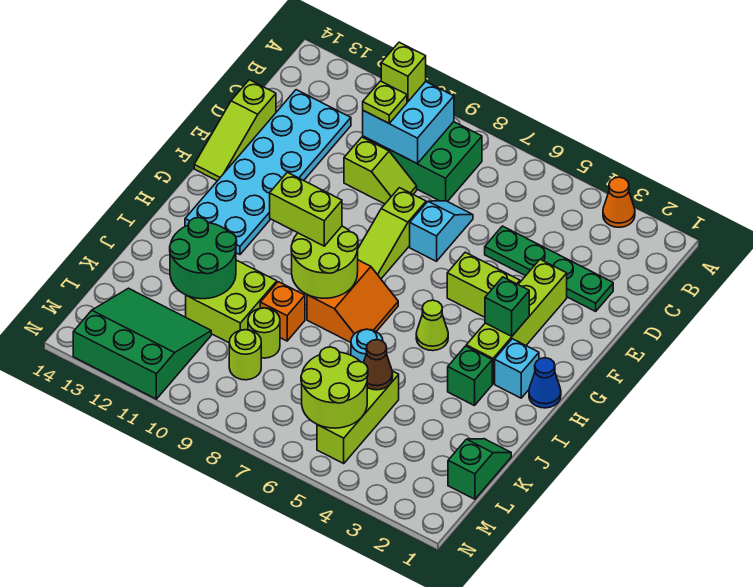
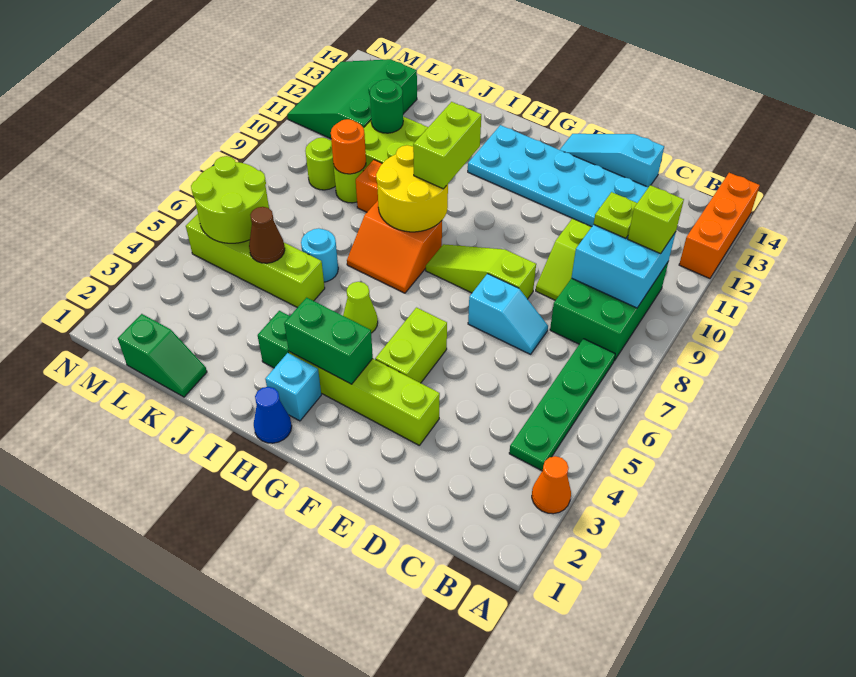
none -> orange 1x3 brick [679,173,760,279]
green 1x4 plate [485,226,613,311] -> green 1x4 plate moved to [509,339,615,471]
lime 1x3 slope [194,80,276,181] -> cyan 1x3 slope [560,134,664,187]
green 1x1 brick [485,277,529,336] -> green 1x2 brick [284,298,373,384]
lime 2x2 round brick [291,226,358,298] -> yellow 2x2 round brick [376,145,448,232]
green 2x2 round brick [170,218,237,299] -> green 1x1 round brick [370,79,403,133]
lime 1x3 brick [317,371,399,463] -> lime 1x4 brick [186,214,325,308]
none -> orange 1x1 round brick [331,119,366,174]
green 3x3 slope [73,288,211,399] -> green 3x3 slope turned to [287,59,417,139]

